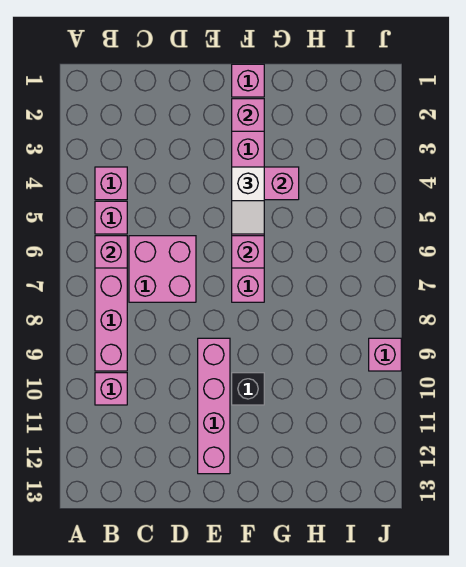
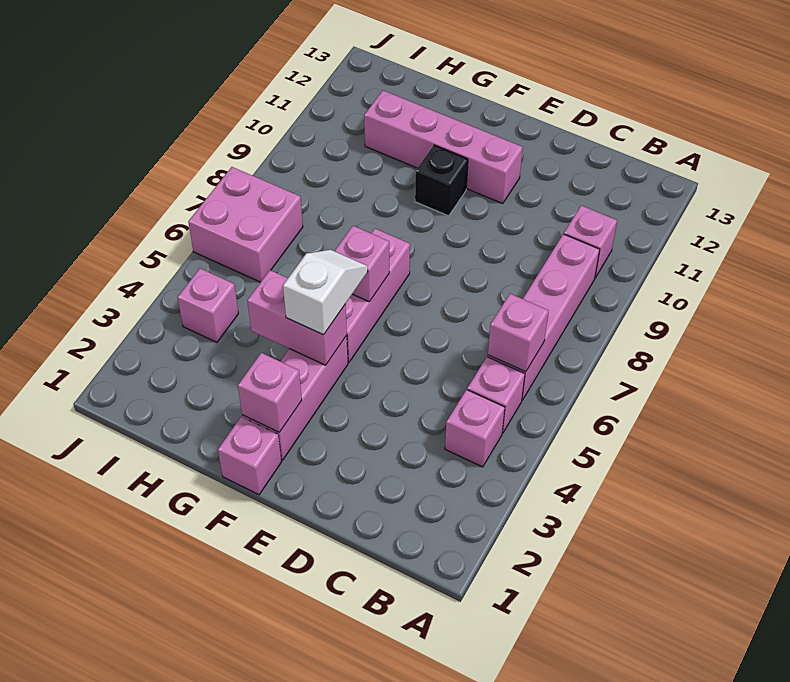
pink 2x2 brick [129,236,196,302] -> pink 2x2 brick moved to [188,167,303,282]
pink 1x4 brick [198,338,230,474] -> pink 1x4 brick turned to [364,90,523,204]
pink 1x1 brick [369,338,401,371] -> pink 1x1 brick moved to [177,268,238,342]

